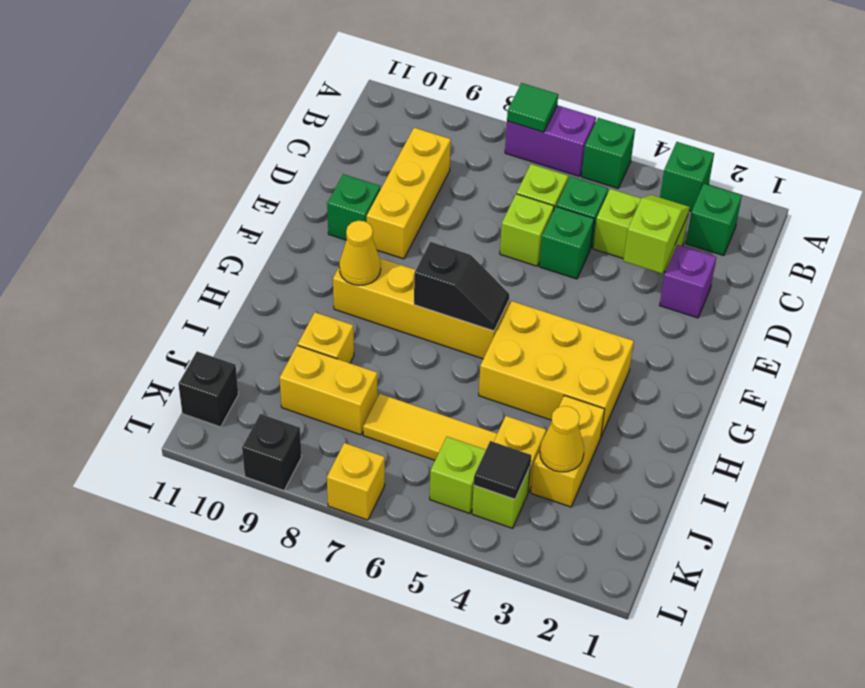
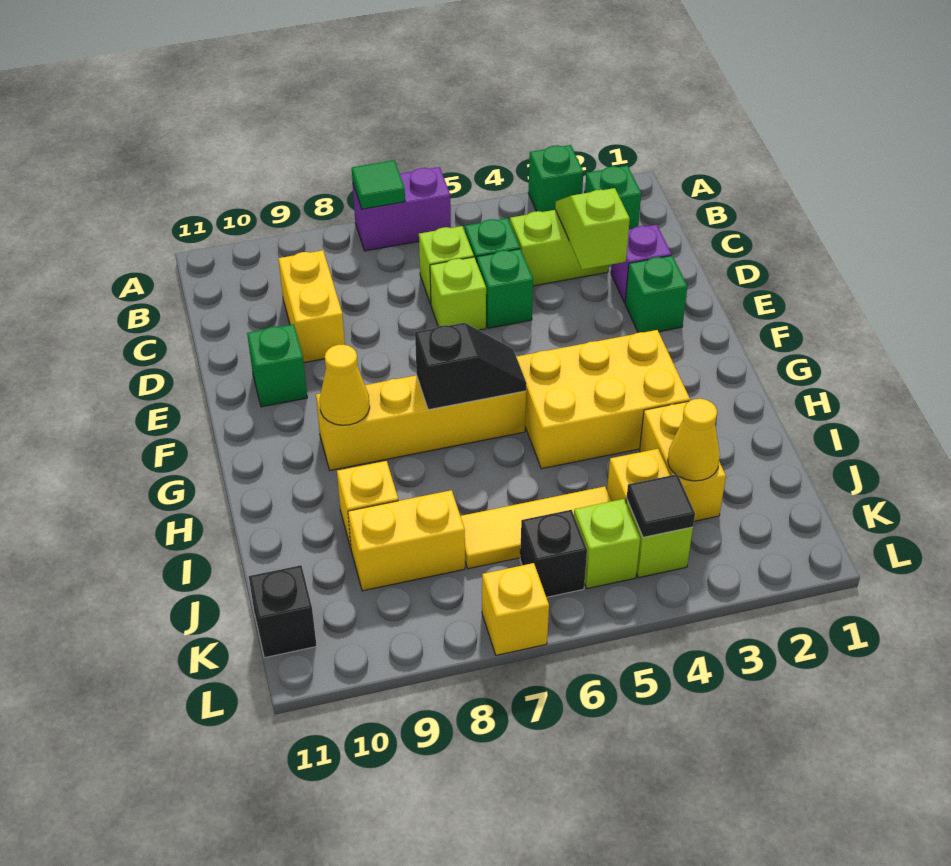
green 1x1 brick [582,118,635,188] -> green 1x1 brick moved to [625,256,687,333]
yellow 1x3 brick [367,128,451,259] -> yellow 1x2 brick [278,250,345,362]
black 1x1 brick [242,414,302,490] -> black 1x1 brick moved to [520,510,587,597]

